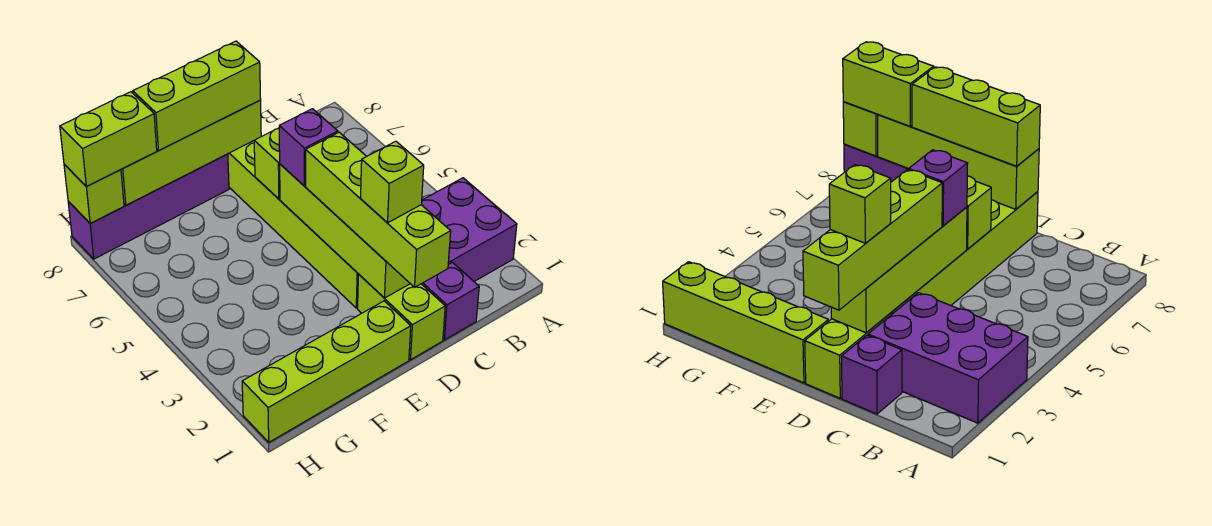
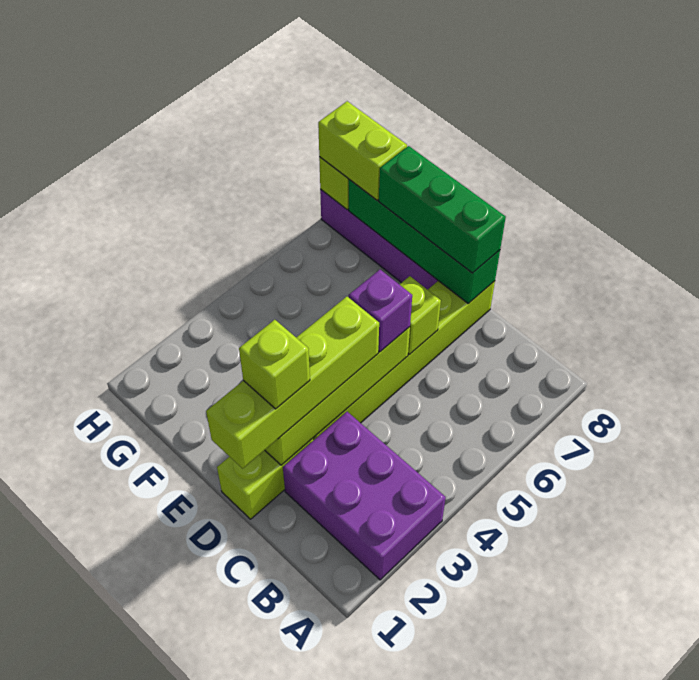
purple 1x1 brick [422,262,479,340] -> none
lime 1x4 brick [121,100,261,205] -> green 1x4 brick [349,180,500,304]
lime 1x3 brick [133,41,261,151] -> green 1x3 brick [379,146,506,273]
lime 1x4 brick [242,301,411,442] -> none

